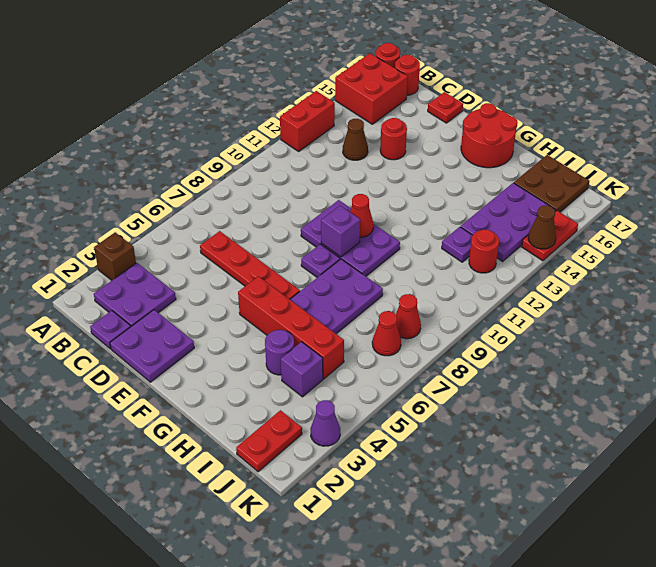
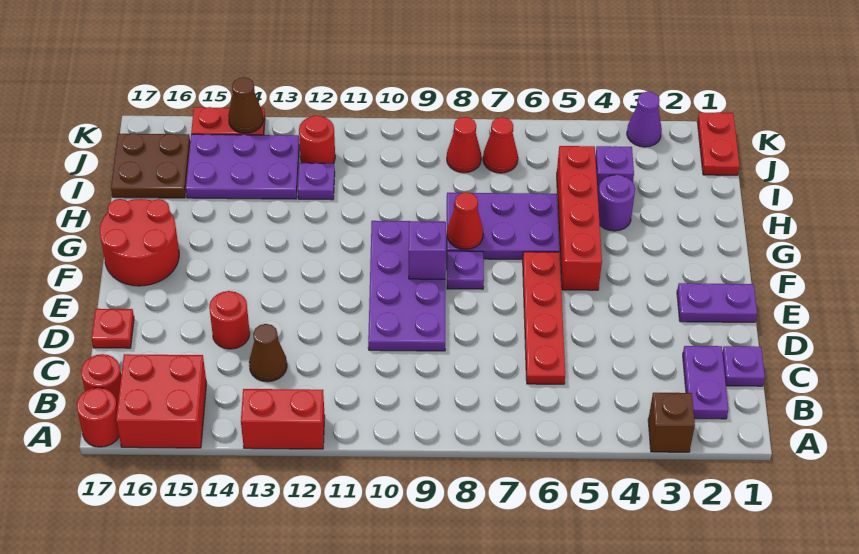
purple 2x2 plate [94,263,176,326] -> purple 1x2 plate [683,346,728,419]
purple 2x2 plate [110,310,194,382] -> purple 1x2 plate [677,283,757,322]
purple 2x3 plate [301,200,400,276] -> purple 2x4 plate [368,221,445,351]
red 1x1 cone [350,194,373,237] -> red 1x1 cone moved to [447,192,483,249]
red 1x2 plate [236,410,302,472] -> red 1x2 plate turned to [697,112,740,175]

